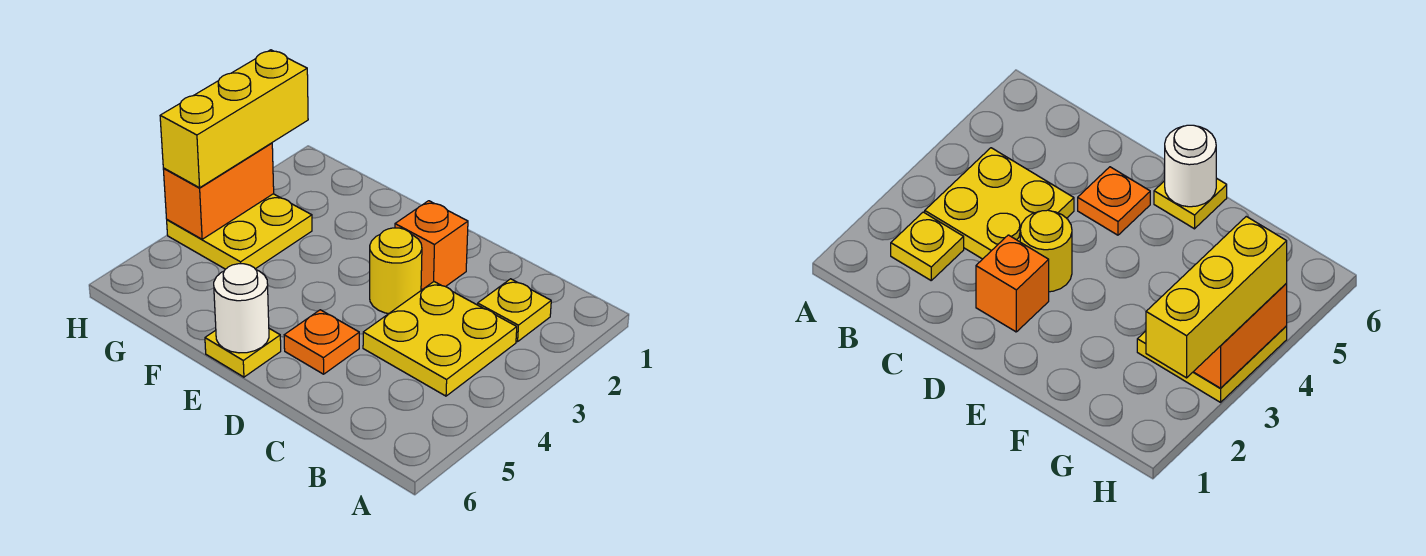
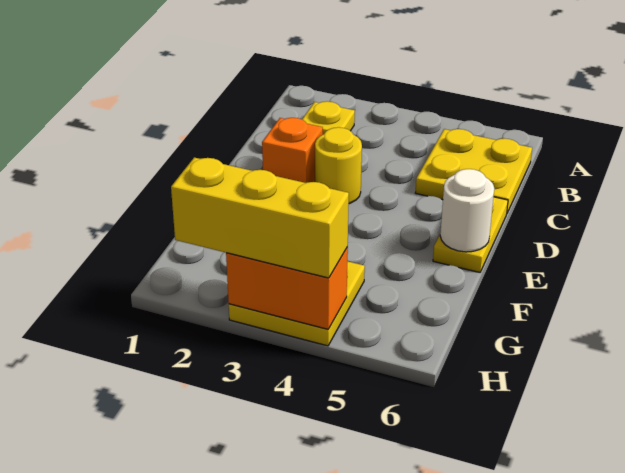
yellow 2x2 plate [363,282,517,396] -> yellow 2x2 plate moved to [416,129,532,213]
orange 1x1 plate [284,310,359,374] -> none
yellow 1x1 plate [205,329,281,377] -> yellow 1x2 plate [433,197,508,272]

